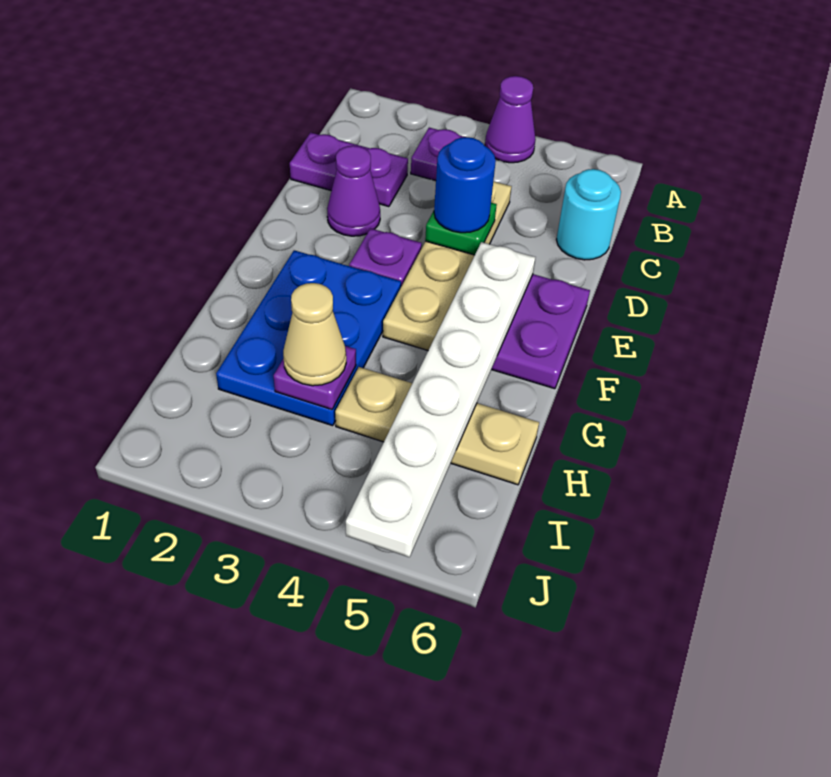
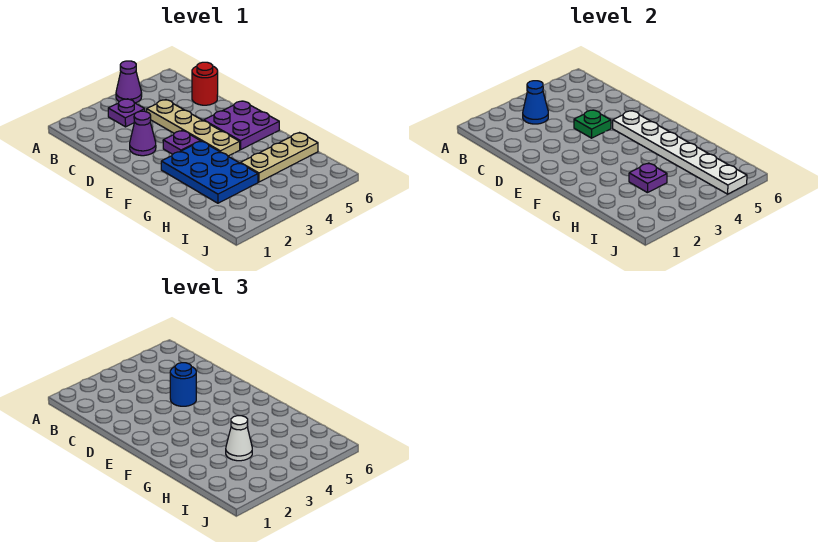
none -> blue 1x1 cone [523,81,548,124]
purple 1x2 plate [290,132,408,207] -> none
cyan 1x1 round brick [556,169,621,260] -> red 1x1 round brick [192,62,218,105]
tan 1x1 cone [283,283,346,386] -> white 1x1 cone [226,416,252,461]

